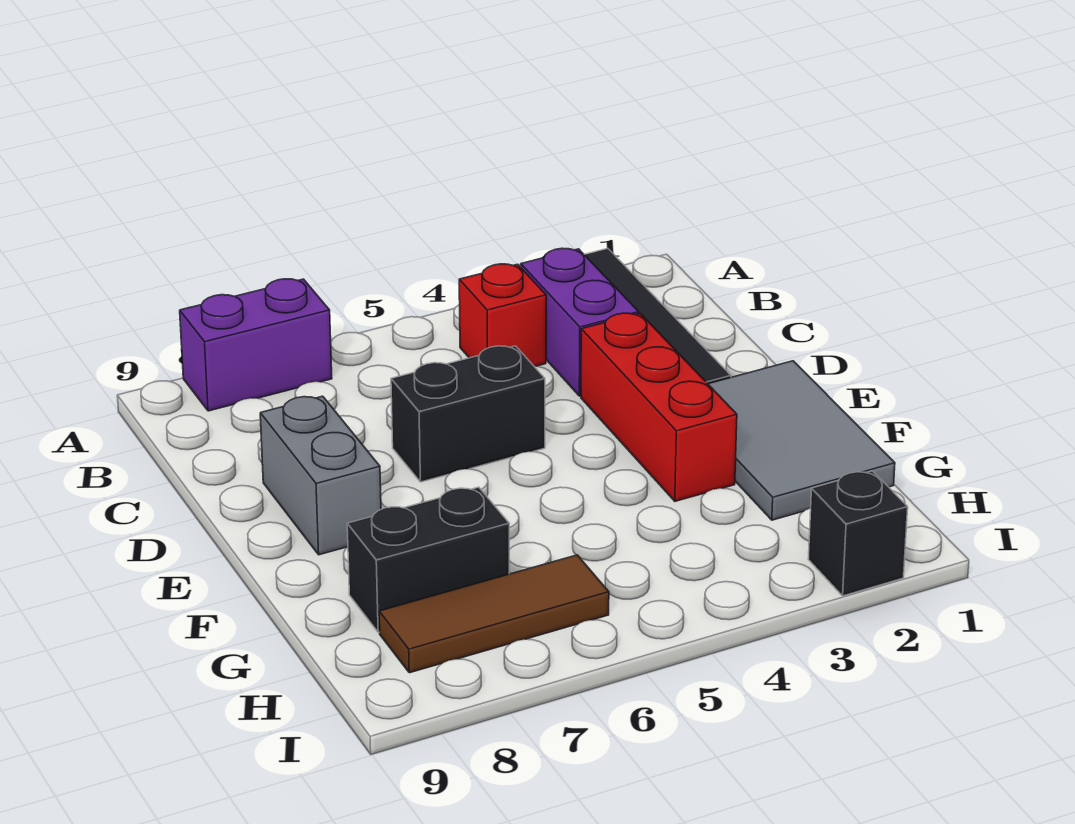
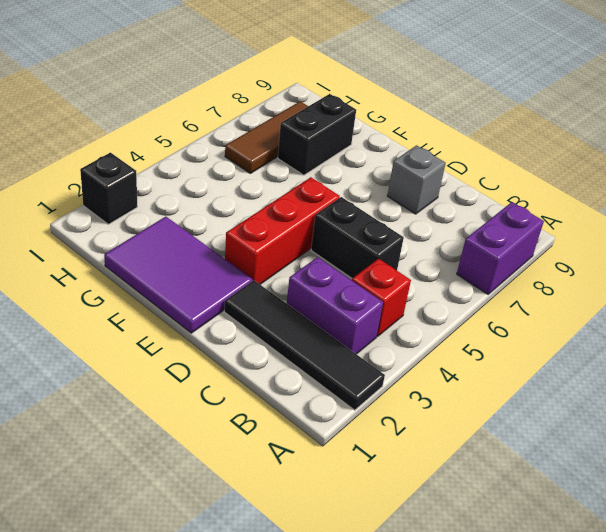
red 1x3 brick [581,313,737,501] -> red 1x3 brick turned to [225,177,340,284]
black 1x2 brick [391,346,545,482] -> black 1x2 brick turned to [311,197,404,278]
grey 1x2 brick [260,396,381,555] -> grey 1x1 brick [387,145,446,214]
grey 2x3 tile [708,361,895,520] -> purple 2x3 tile [104,217,252,333]

